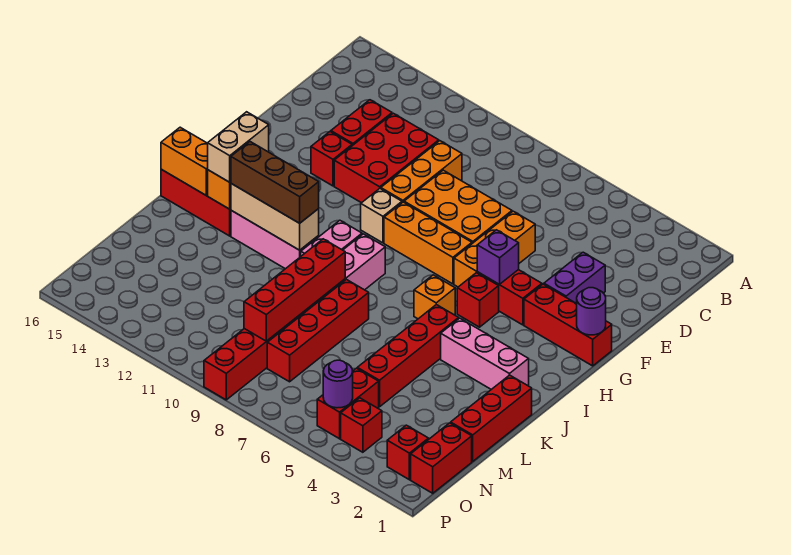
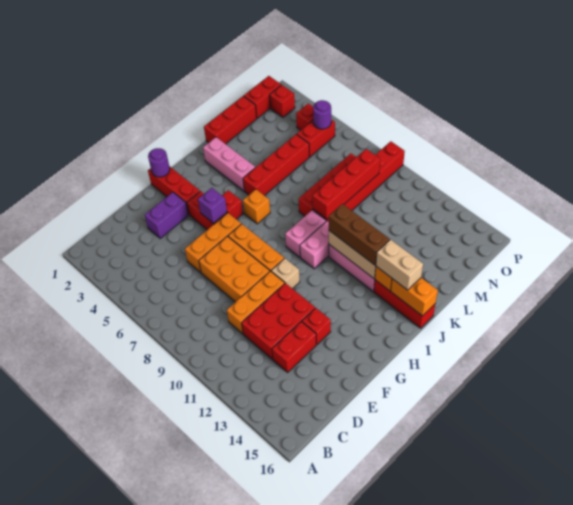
tan 1x2 brick [208,112,269,182] -> tan 1x2 brick turned to [376,240,423,290]

